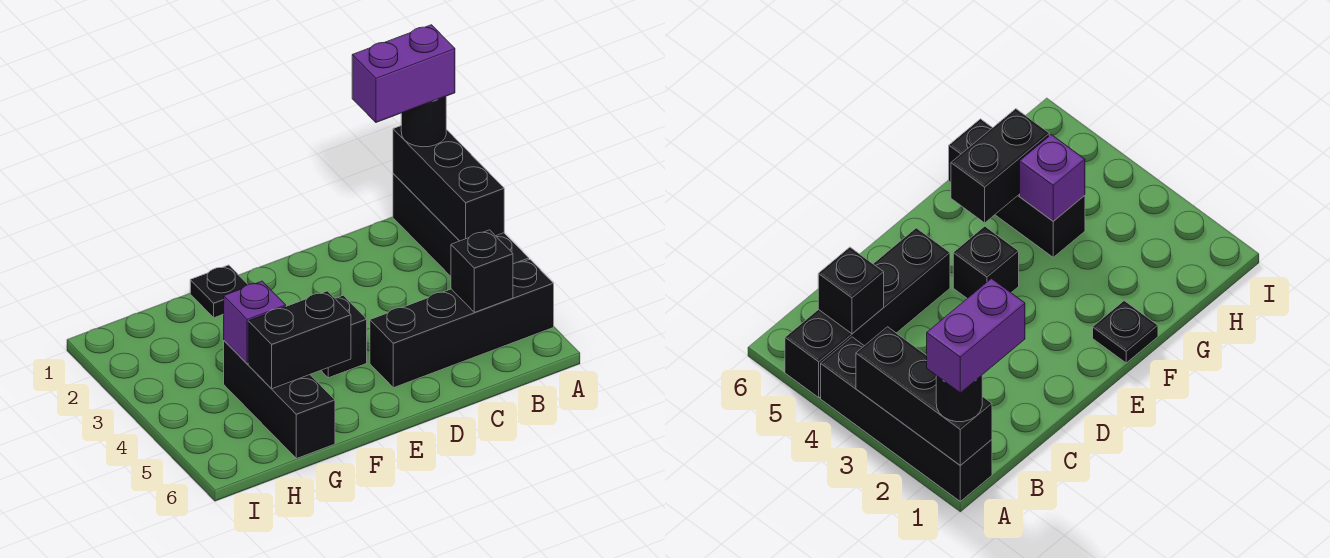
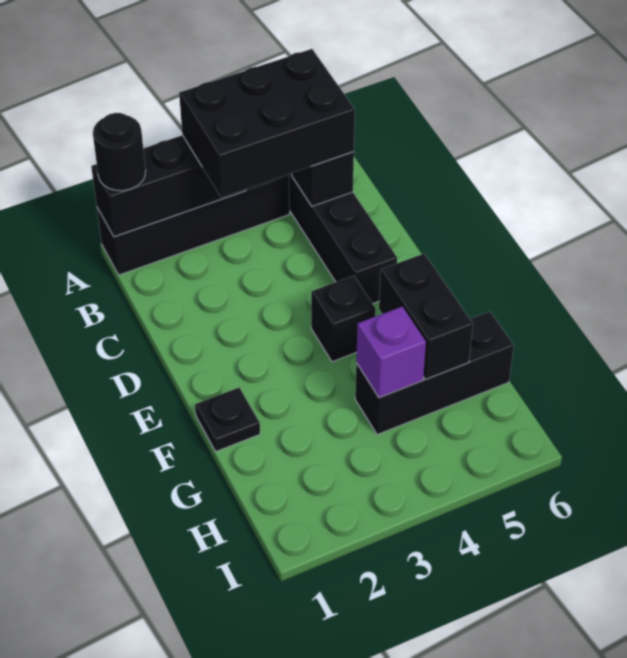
purple 1x2 brick [352,25,455,122] -> none
none -> black 2x3 brick [179,49,355,198]

